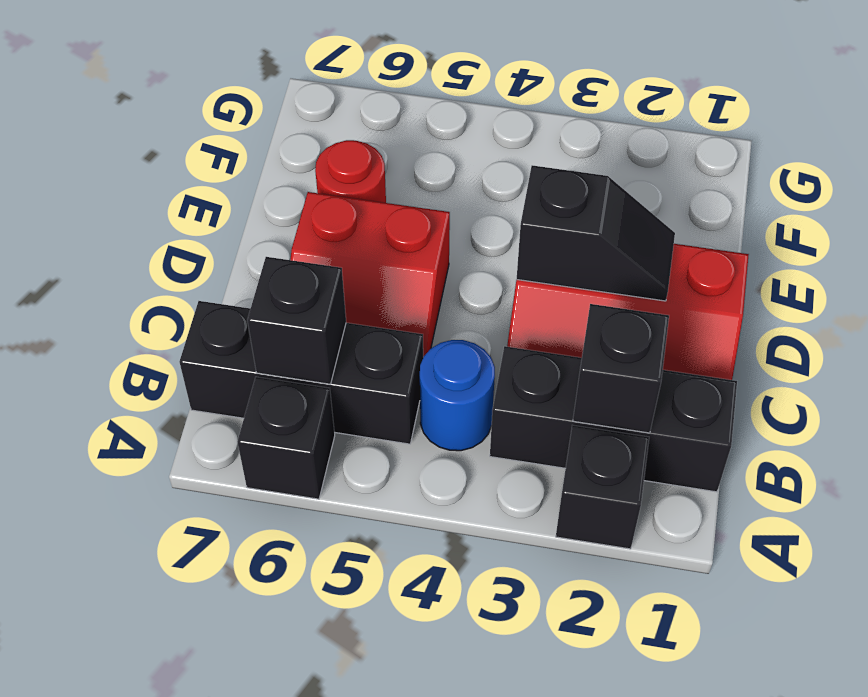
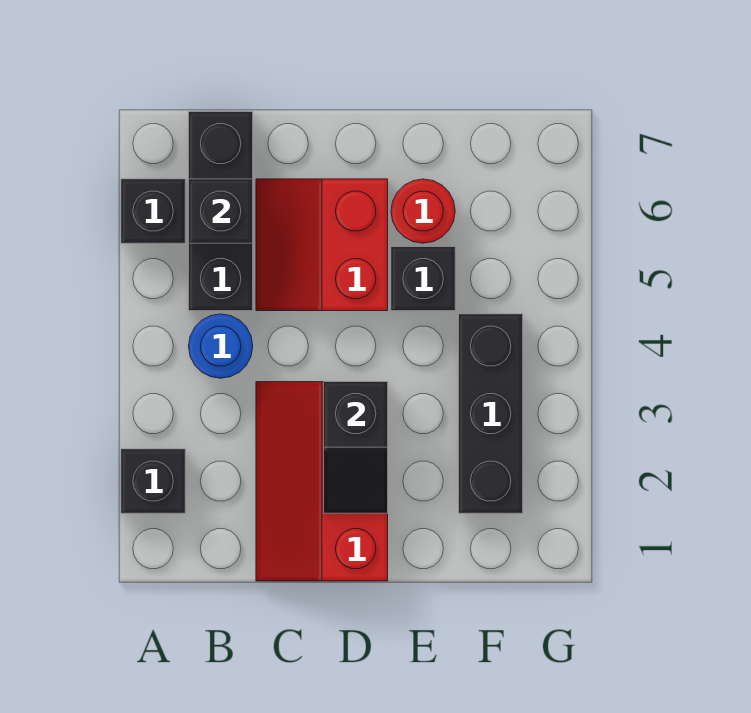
black 1x3 brick [490,346,737,492] -> black 1x3 brick moved to [459,314,523,513]
black 1x1 brick [573,304,669,433] -> black 1x1 brick moved to [391,247,455,311]

